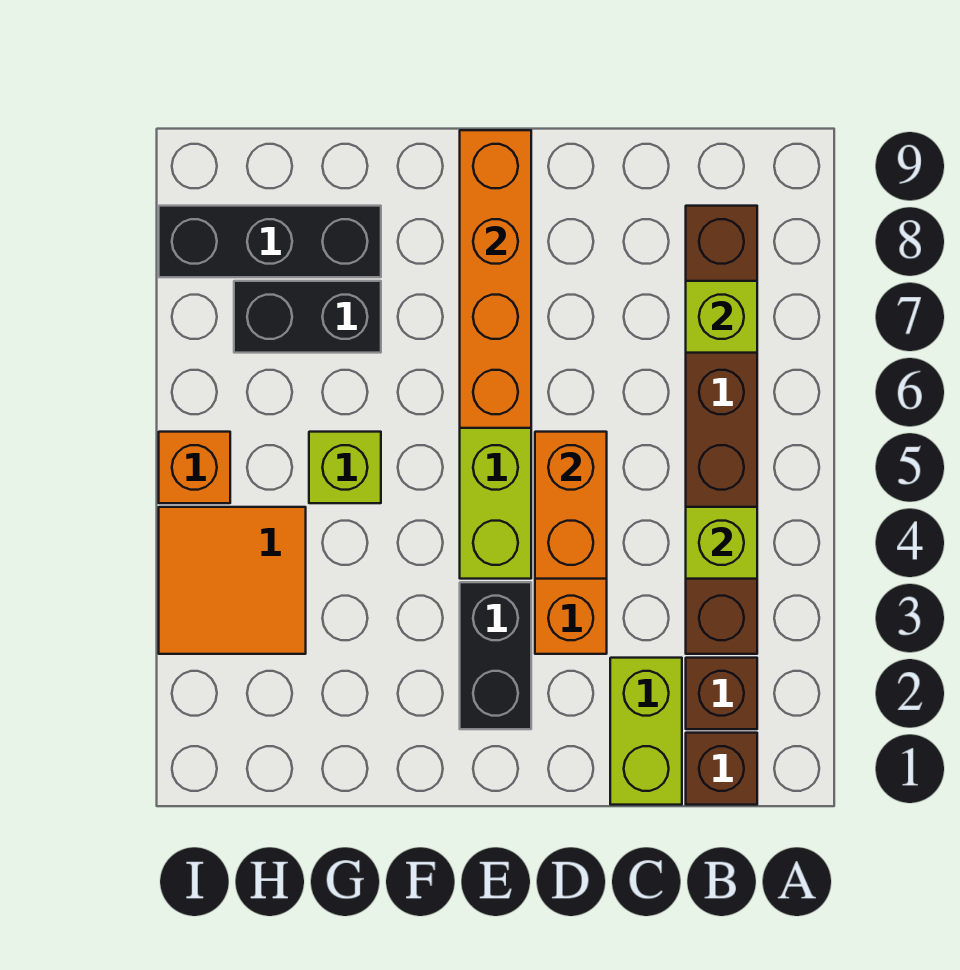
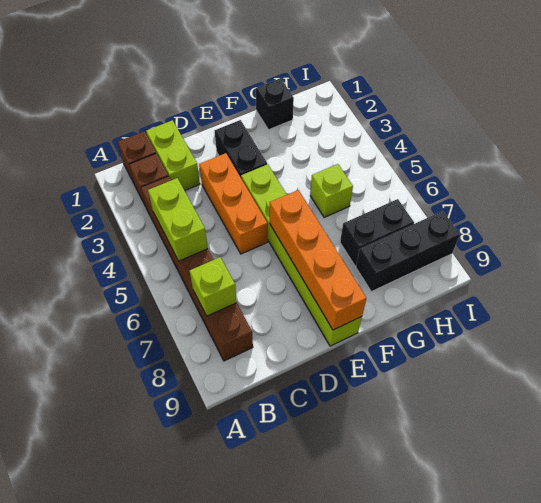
lime 1x1 brick [686,507,757,579] -> lime 1x2 brick [148,178,208,261]
orange 1x2 brick [535,432,607,579] -> none
none -> black 1x1 brick [256,78,294,130]
orange 2x2 tile [159,507,306,654] -> none
orange 1x1 brick [159,432,230,503] -> none

